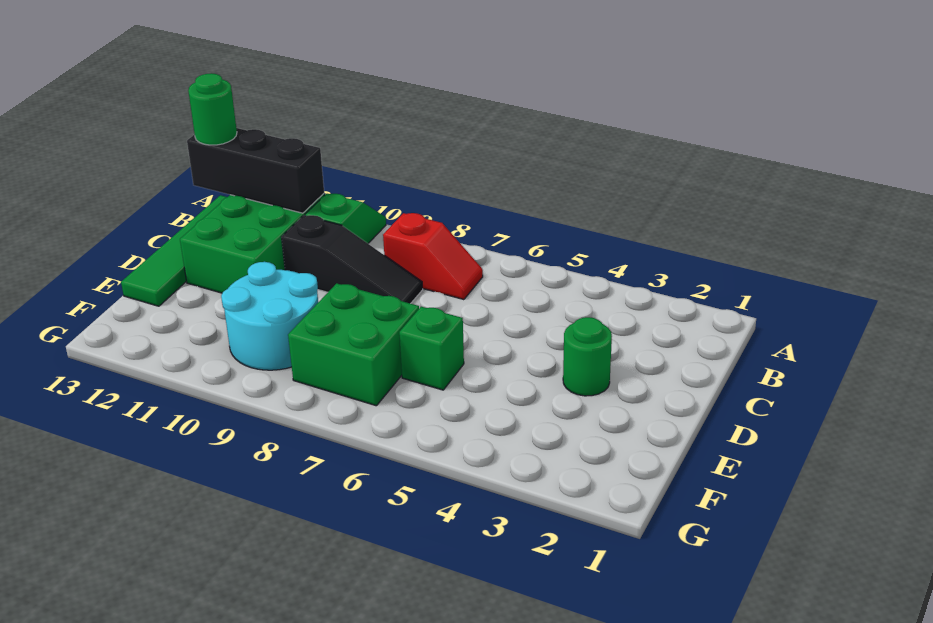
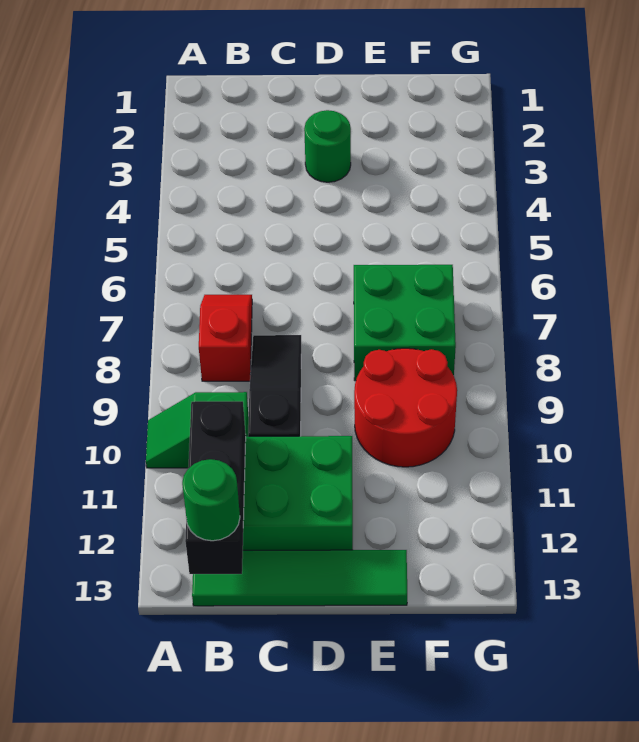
green 1x1 brick [399,307,464,390] -> none
cyan 2x2 round brick [221,262,318,370] -> red 2x2 round brick [354,348,457,467]

